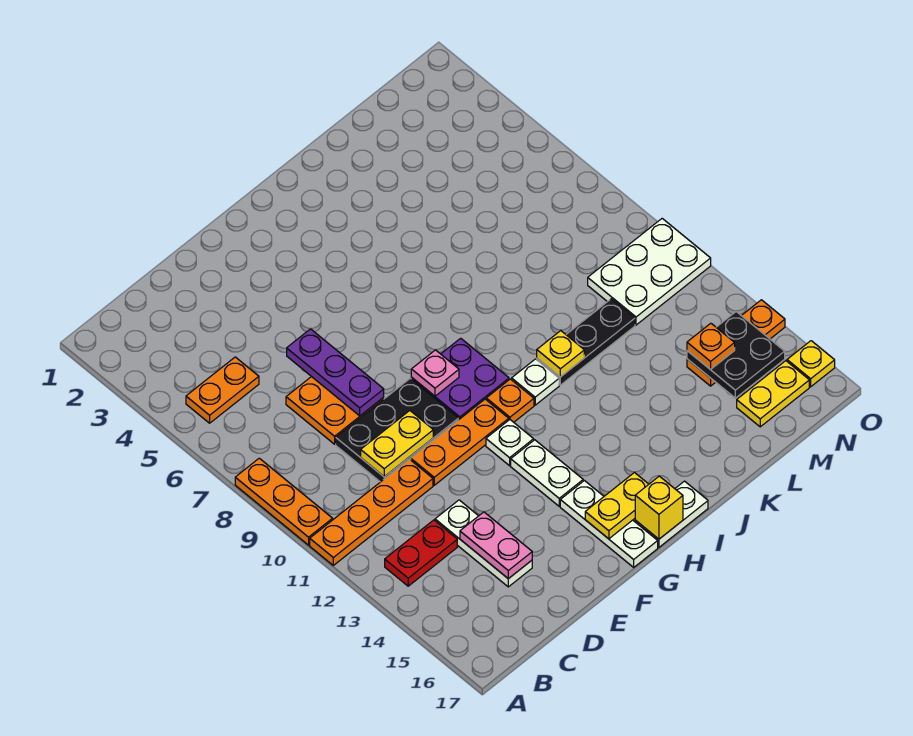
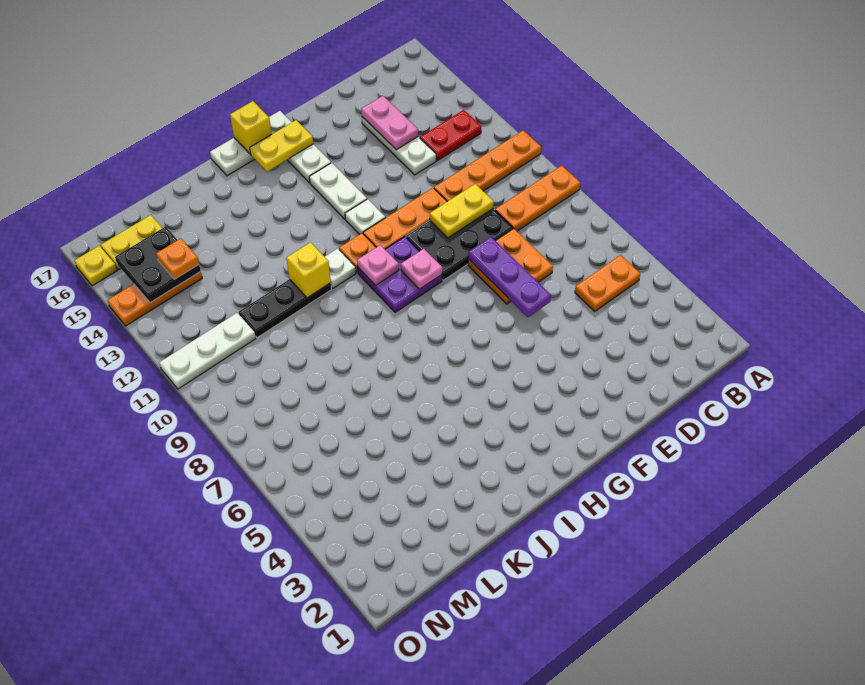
orange 1x3 plate [235,458,333,545] -> orange 1x3 plate turned to [495,165,580,231]
none -> pink 1x1 plate [357,245,399,286]
yellow 1x1 plate [537,331,584,377] -> yellow 1x1 brick [286,242,331,298]
white 2x3 plate [588,219,711,325] -> white 1x3 plate [159,313,256,389]

